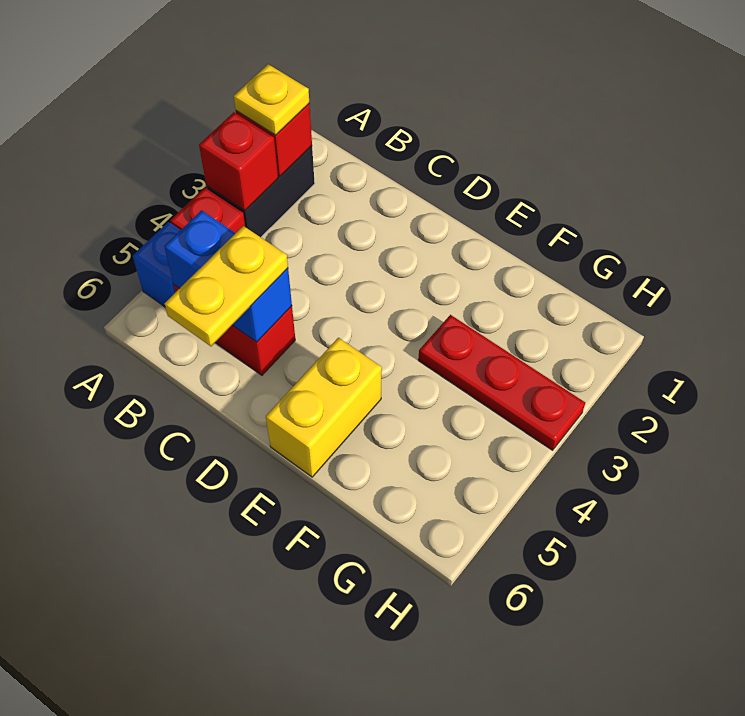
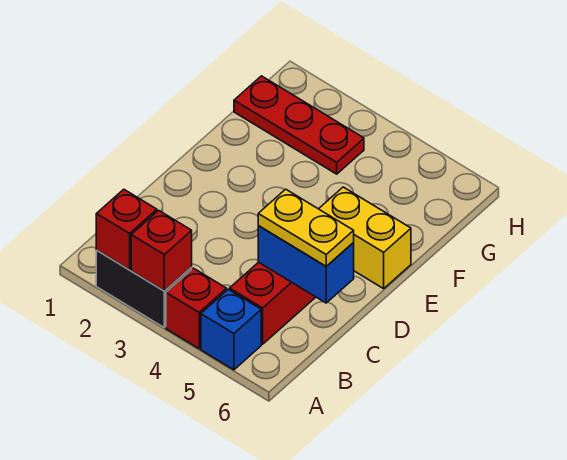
yellow 1x1 plate [234,64,309,135] -> none
blue 1x2 brick [164,210,292,342] -> blue 1x2 brick turned to [258,226,354,303]
red 1x3 plate [418,315,585,450] -> red 1x3 plate turned to [234,76,364,174]

